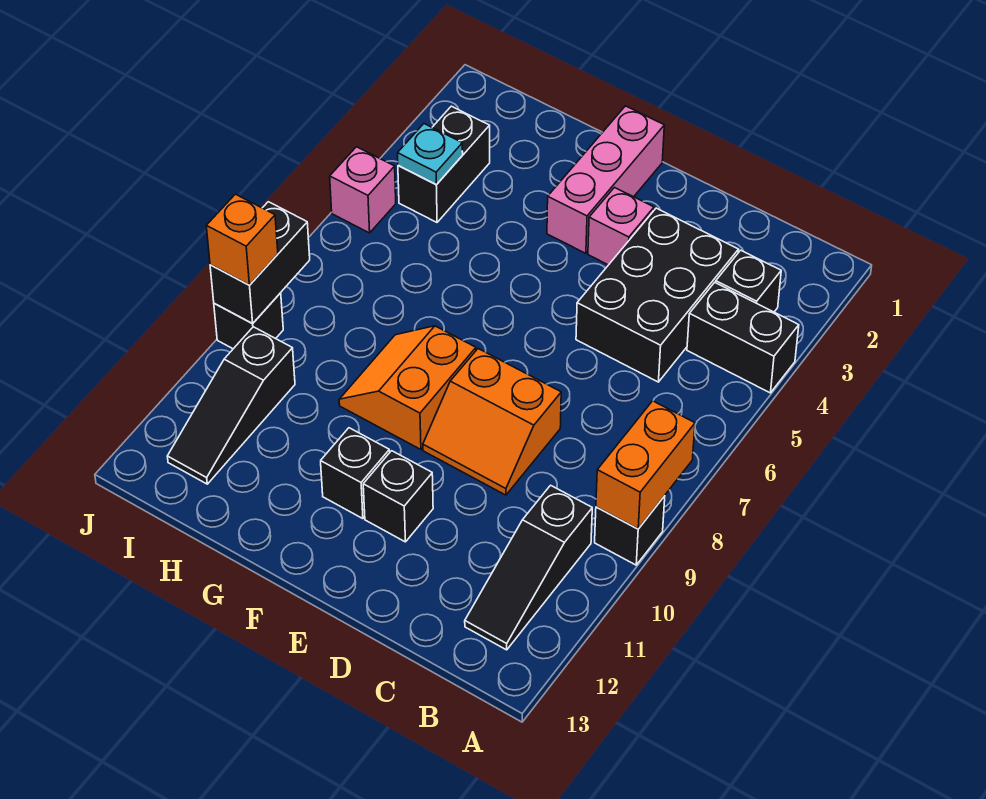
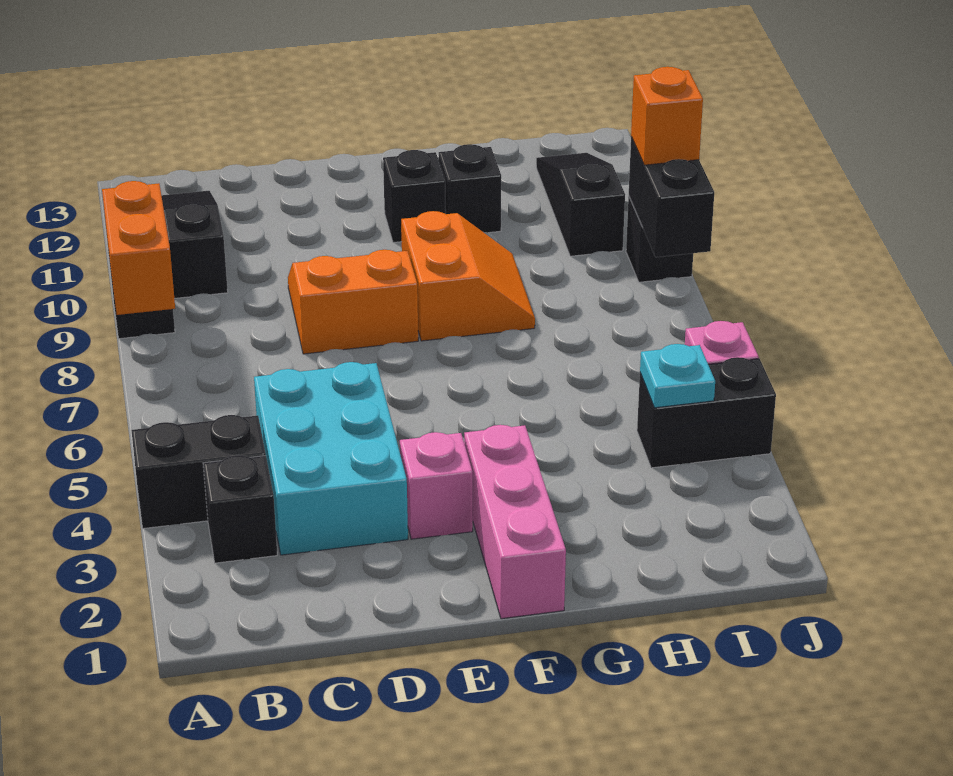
black 2x3 brick [576,208,738,382] -> cyan 2x3 brick [254,362,408,555]
black 1x1 brick [363,451,433,542] -> black 1x1 brick moved to [439,144,501,233]
black 1x2 brick [398,106,490,222] -> black 1x2 brick turned to [637,357,776,468]

